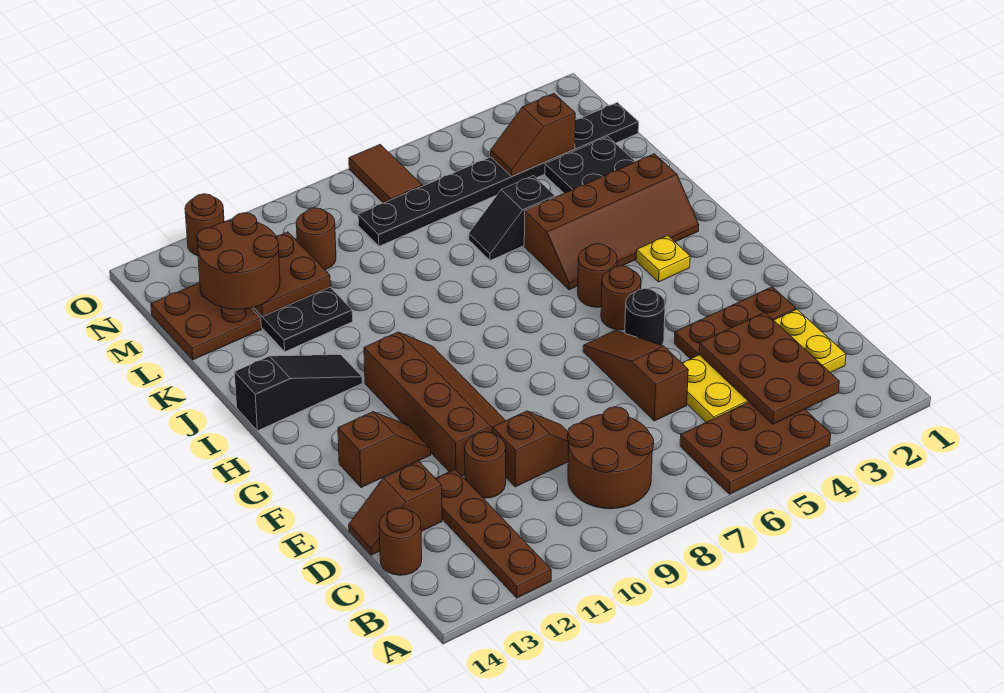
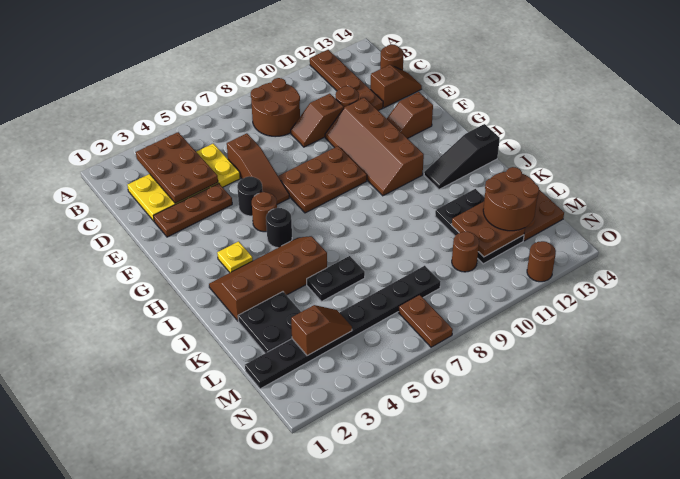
brown 2x3 plate [680,402,831,494] -> brown 2x3 plate moved to [278,146,367,213]
brown 1x1 round brick [578,244,617,307] -> black 1x1 round brick [266,208,292,248]
black 1x2 slope [469,176,555,261] -> black 1x2 plate [307,256,365,302]
brown 1x2 tile [349,144,422,203] -> brown 1x2 plate [399,295,453,347]

